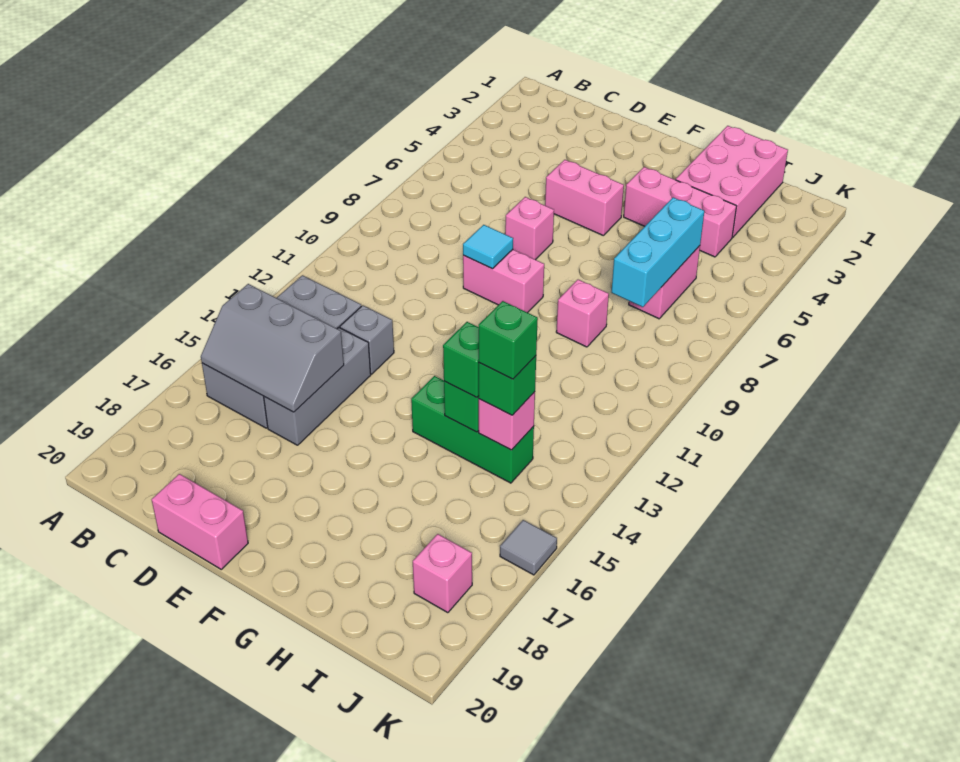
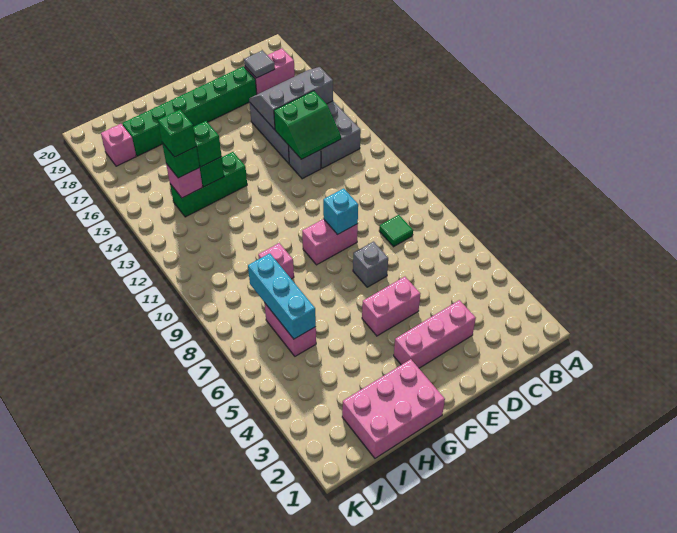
none -> green 1x1 tile [379,215,413,247]
none -> green 2x2 slope [274,91,341,159]
none -> green 1x6 brick [122,66,257,156]
pink 1x2 brick [152,474,248,569] -> pink 1x2 brick moved to [245,48,295,94]
pink 1x1 brick [505,197,554,260] -> grey 1x1 brick [353,242,388,287]
cyan 1x1 tile [463,225,513,269] -> cyan 1x1 brick [323,188,358,234]
pink 1x3 brick [624,167,737,257] -> pink 1x3 brick moved to [394,300,476,368]
pink 2x3 brick [676,126,788,237] -> pink 2x3 brick turned to [342,359,445,458]
grey 1x1 tile [500,520,557,575] -> grey 1x1 tile moved to [244,50,275,78]

